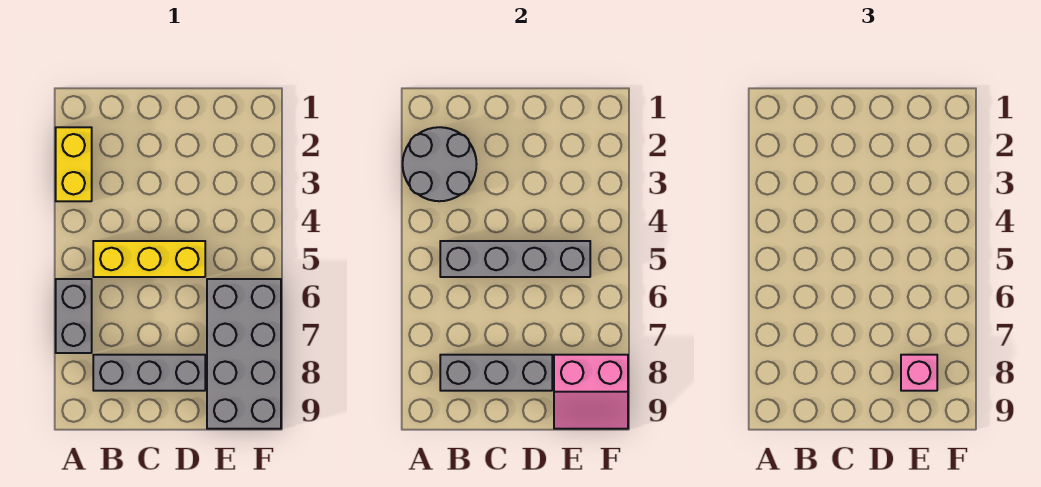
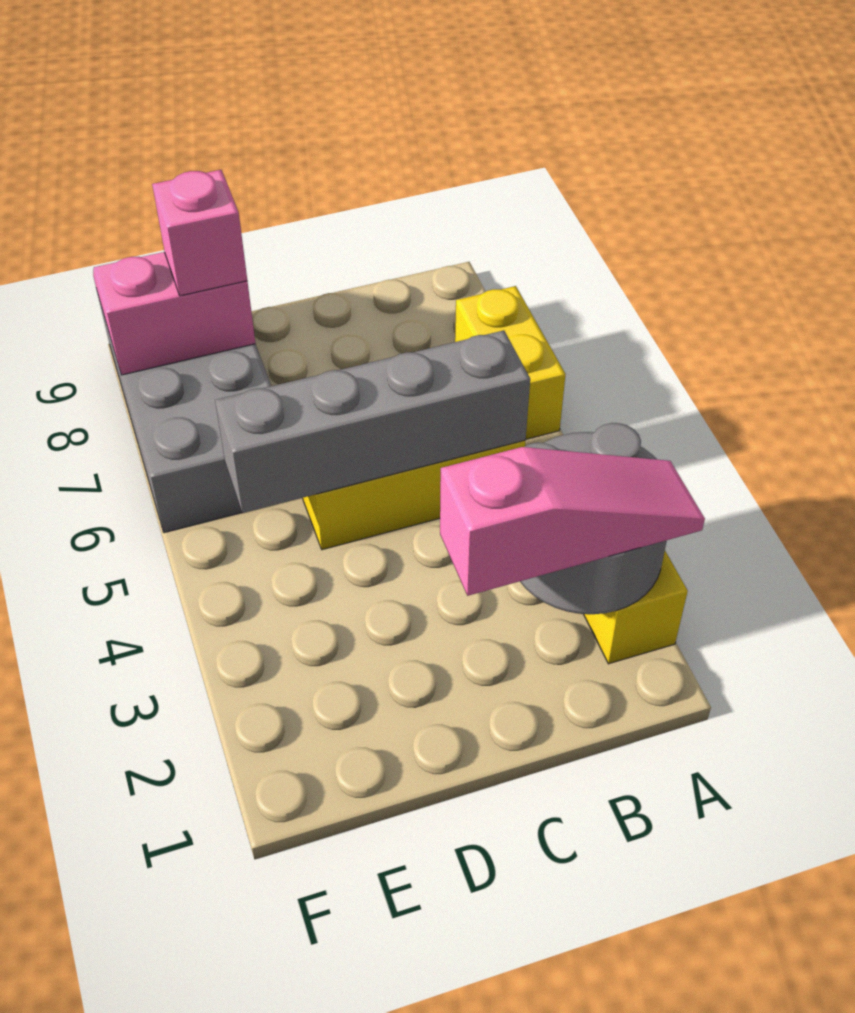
none -> pink 1x3 slope [440,447,705,596]
grey 1x2 brick [56,279,92,353] -> yellow 1x2 brick [455,286,566,439]
grey 1x3 brick [93,355,205,391] -> none
grey 1x3 brick [440,355,552,391] -> none

